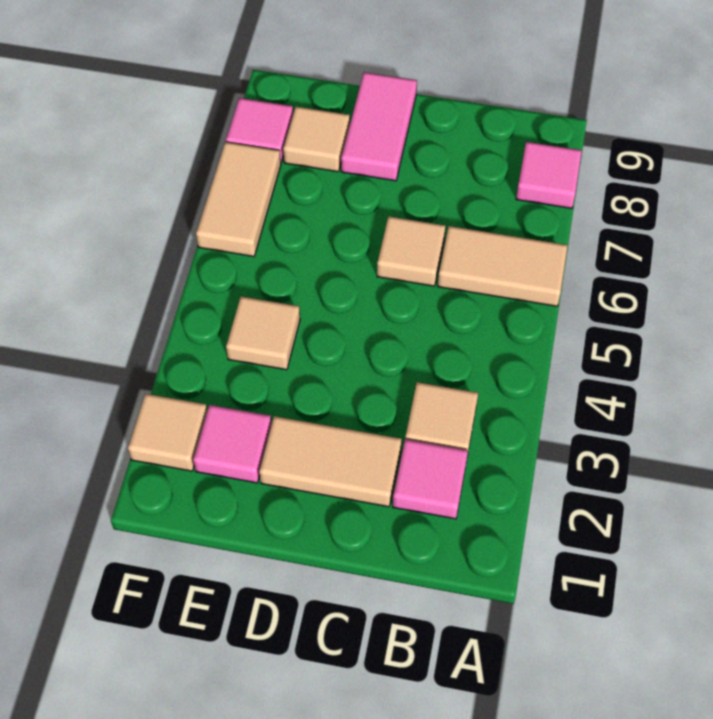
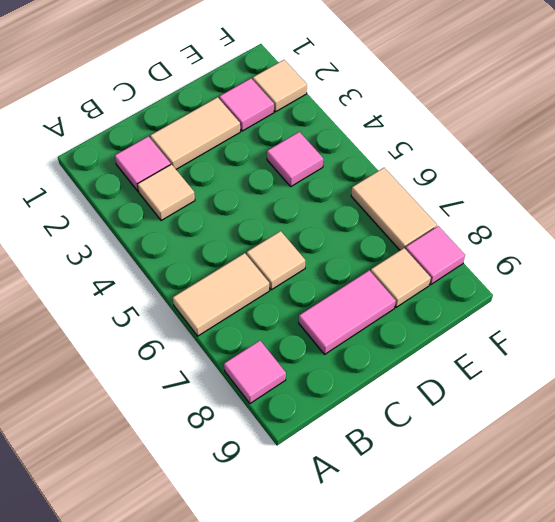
pink 1x2 tile [341,72,417,181] -> pink 1x2 tile turned to [299,270,396,354]
tan 1x1 tile [226,296,300,370] -> pink 1x1 tile [267,132,323,186]

